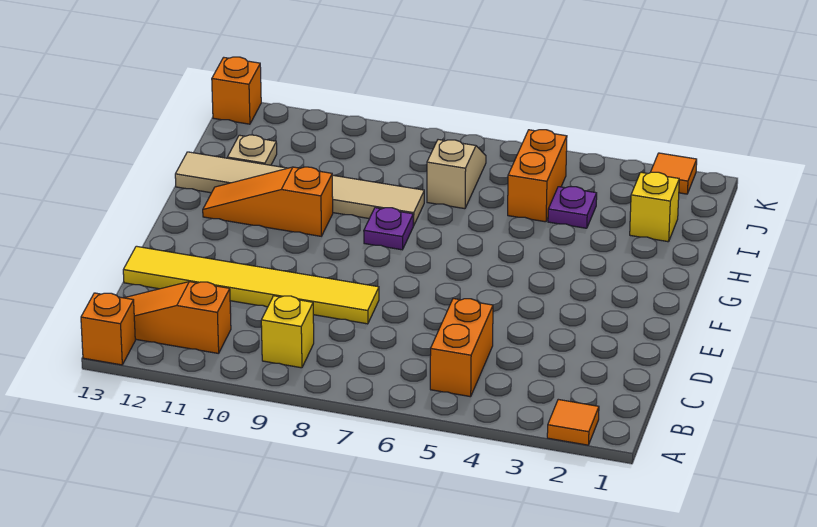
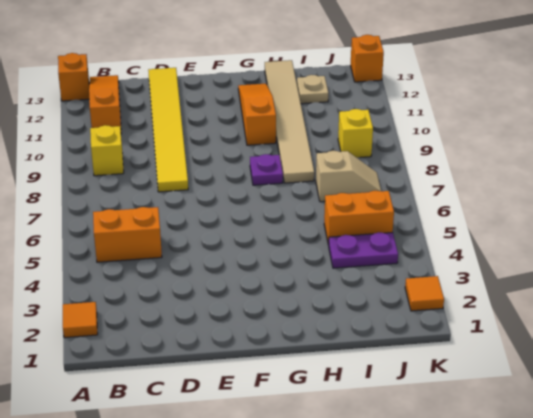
yellow 1x1 brick [630,172,679,242] -> yellow 1x1 brick moved to [338,109,373,158]
purple 1x1 plate [548,187,597,228] -> purple 1x2 plate [329,232,398,268]

